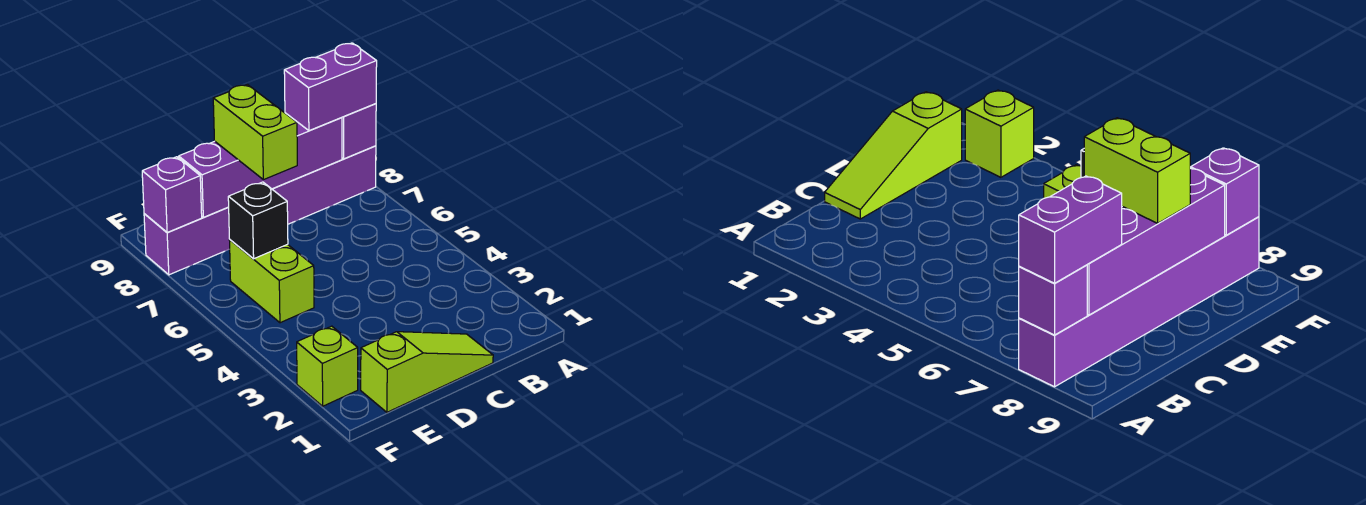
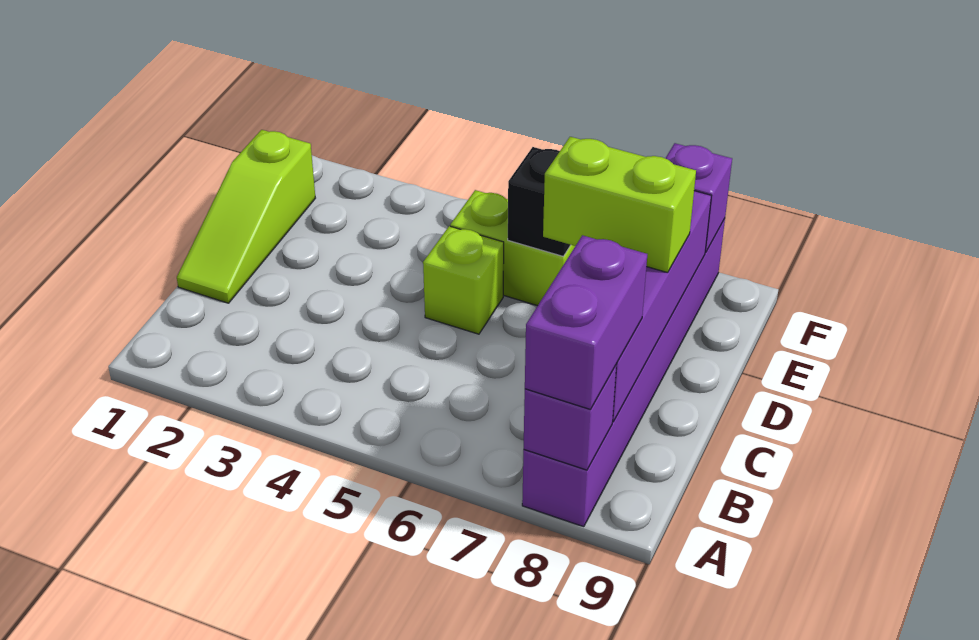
lime 1x1 brick [297,326,358,406] -> lime 1x1 brick moved to [423,226,504,334]

